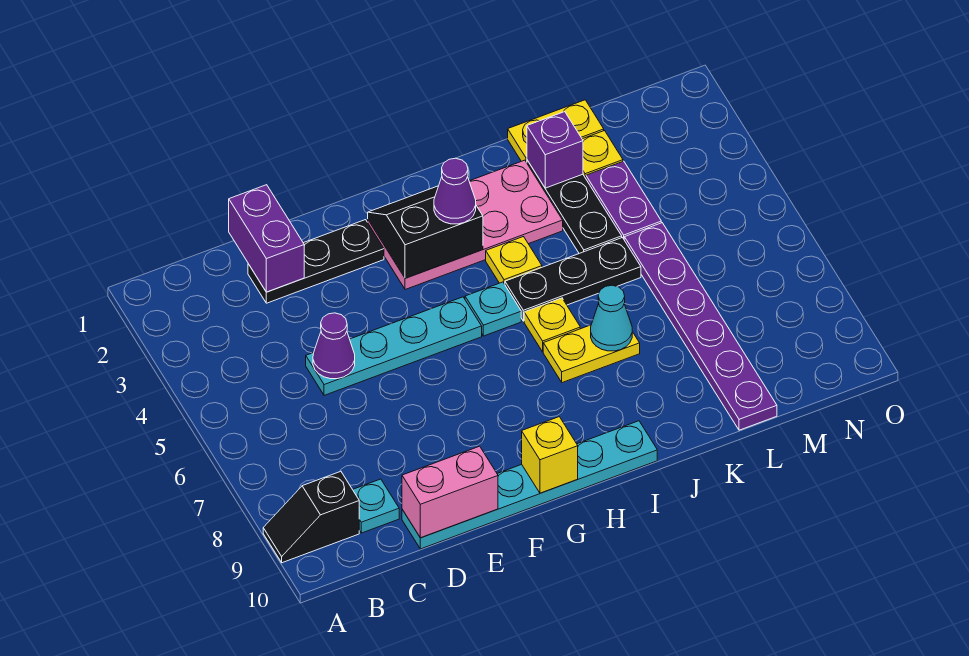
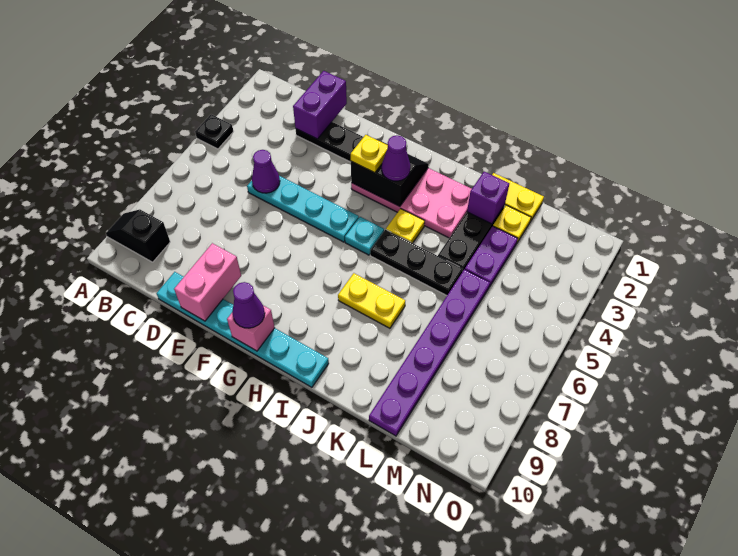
none -> black 1x1 plate [195,114,233,149]
cyan 1x1 plate [353,479,399,533] -> none
pink 1x2 brick [402,446,498,538] -> pink 1x2 brick turned to [174,243,241,321]
yellow 1x1 brick [522,417,578,493] -> pink 1x1 brick [227,306,275,351]
none -> purple 1x1 cone [232,282,265,328]
yellow 1x1 plate [524,298,580,352] -> yellow 1x1 plate moved to [351,135,388,173]
cyan 1x1 cone [591,285,632,351] -> none

